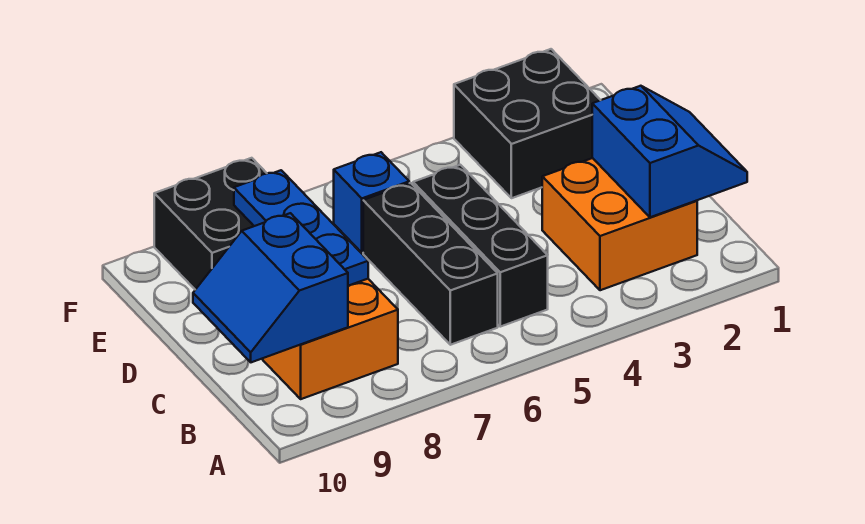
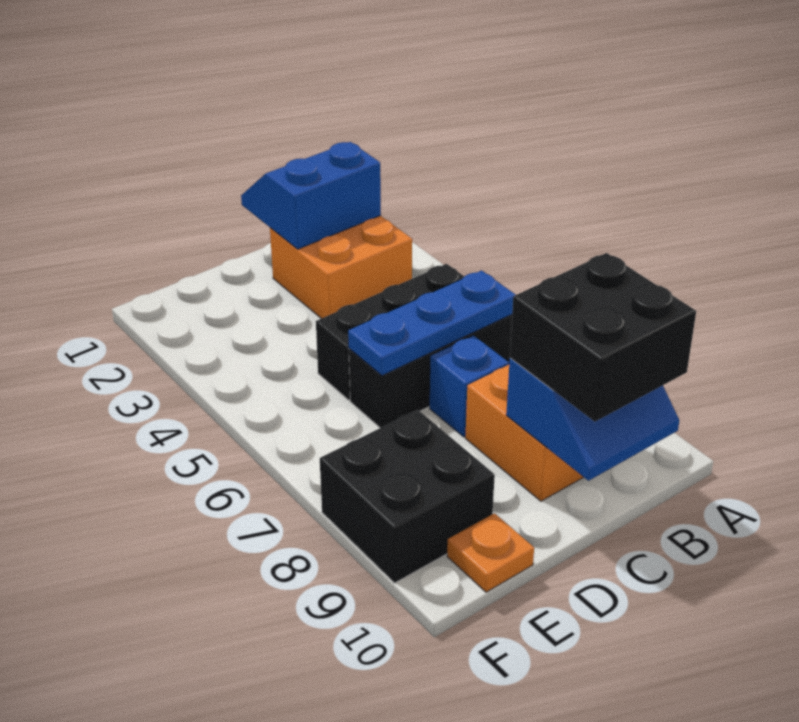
blue 1x3 plate [234,170,368,286] -> blue 1x3 plate moved to [348,270,516,376]
black 2x2 brick [454,49,600,198] -> black 2x2 brick moved to [510,253,696,422]
blue 1x1 brick [334,152,409,253] -> blue 1x1 brick moved to [430,335,509,437]
none -> orange 1x1 plate [447,513,534,592]

